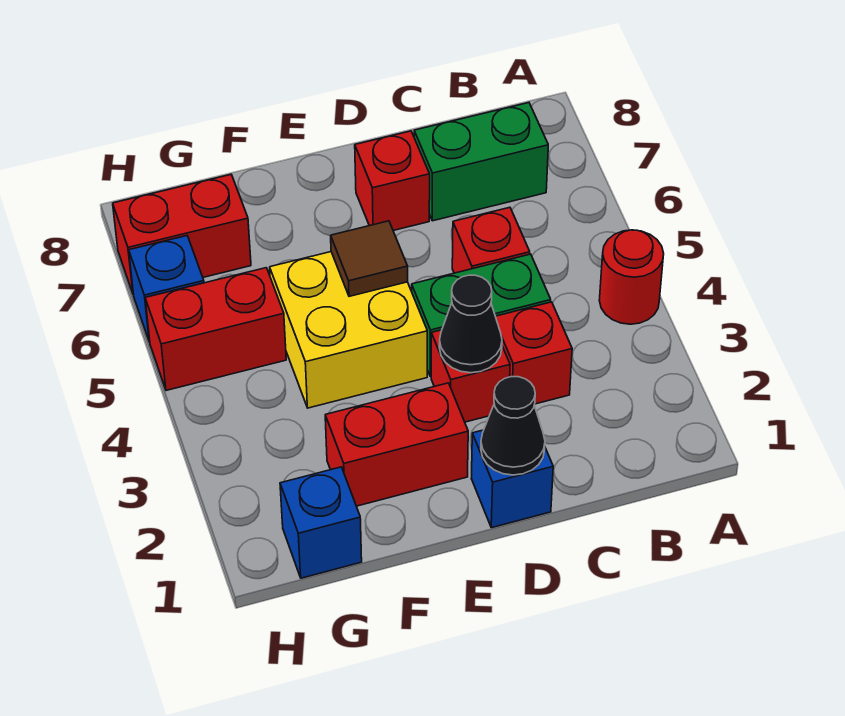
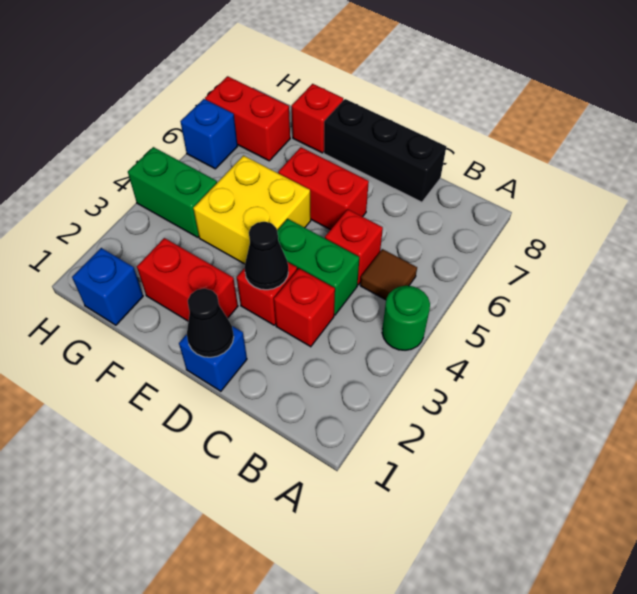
red 1x1 round brick [599,230,664,324] -> green 1x1 round brick [382,286,430,350]
green 1x2 brick [414,103,548,221] -> green 1x2 brick moved to [128,147,217,237]
none -> black 1x3 brick [324,99,446,202]
red 1x1 brick [355,131,430,231] -> red 1x1 brick moved to [292,84,343,153]
brown 1x1 tile [331,221,408,296] -> brown 1x1 tile moved to [360,249,417,300]
red 1x2 brick [145,268,286,391] -> red 1x2 brick moved to [278,147,369,230]

